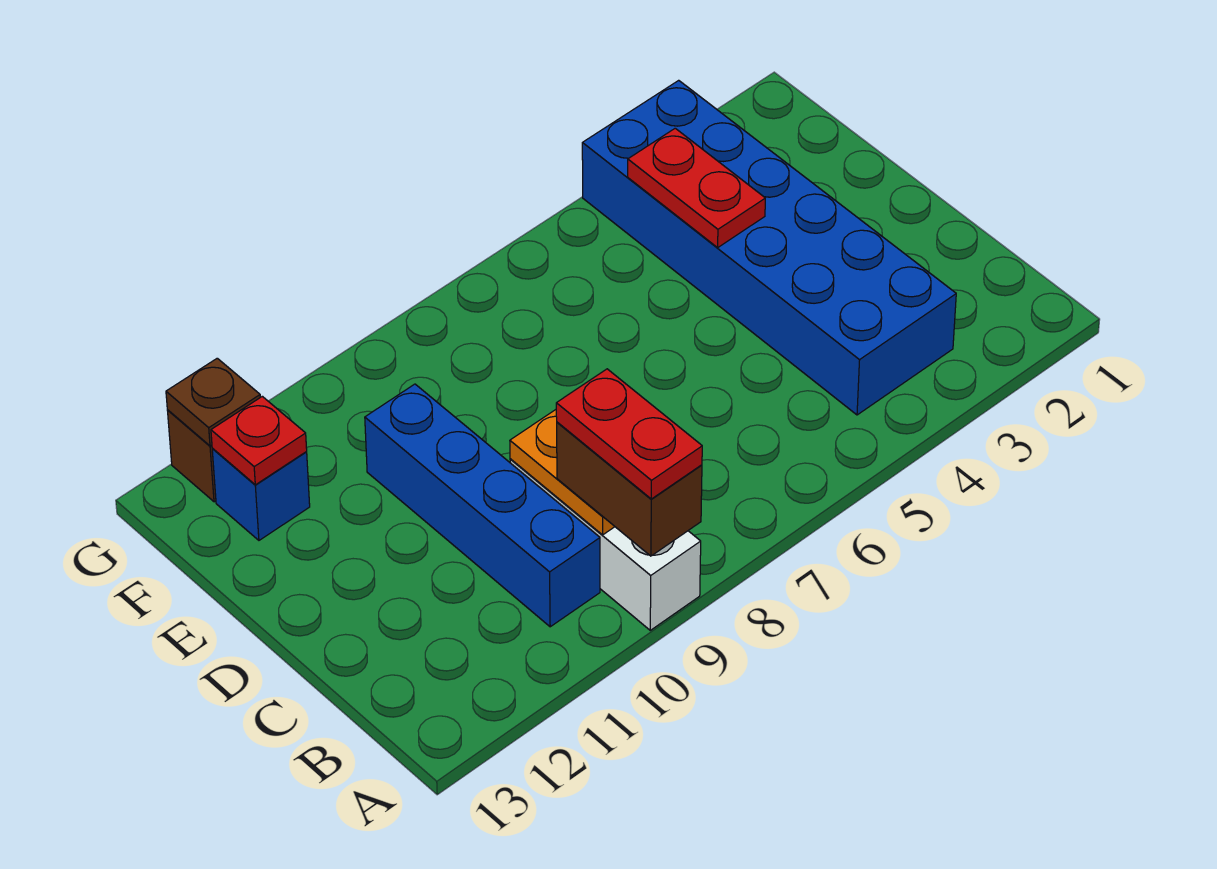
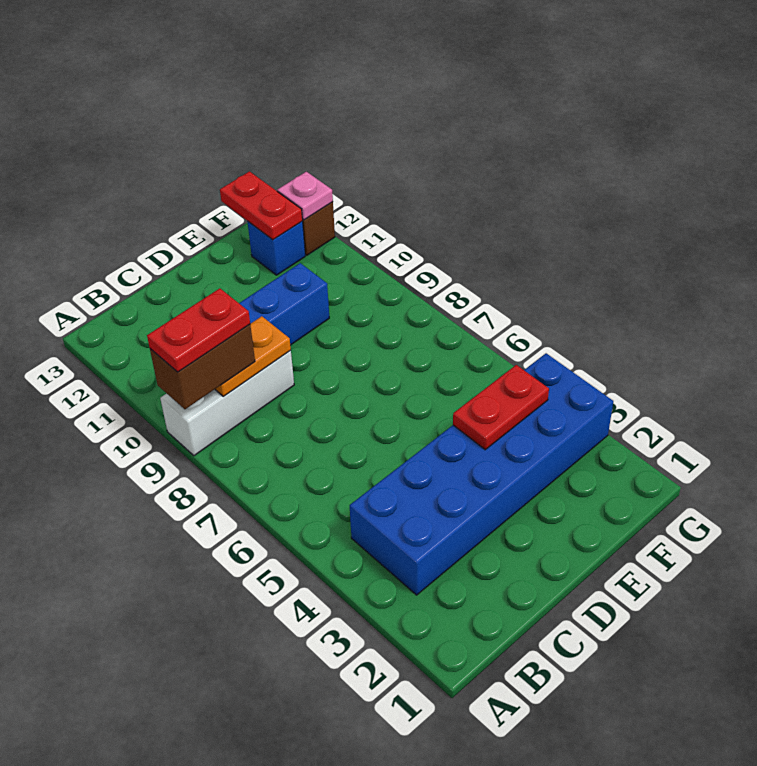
red 1x1 plate [211,396,307,485] -> red 1x2 plate [220,171,302,240]
brown 1x1 plate [166,358,260,446] -> pink 1x1 plate [277,172,333,220]

